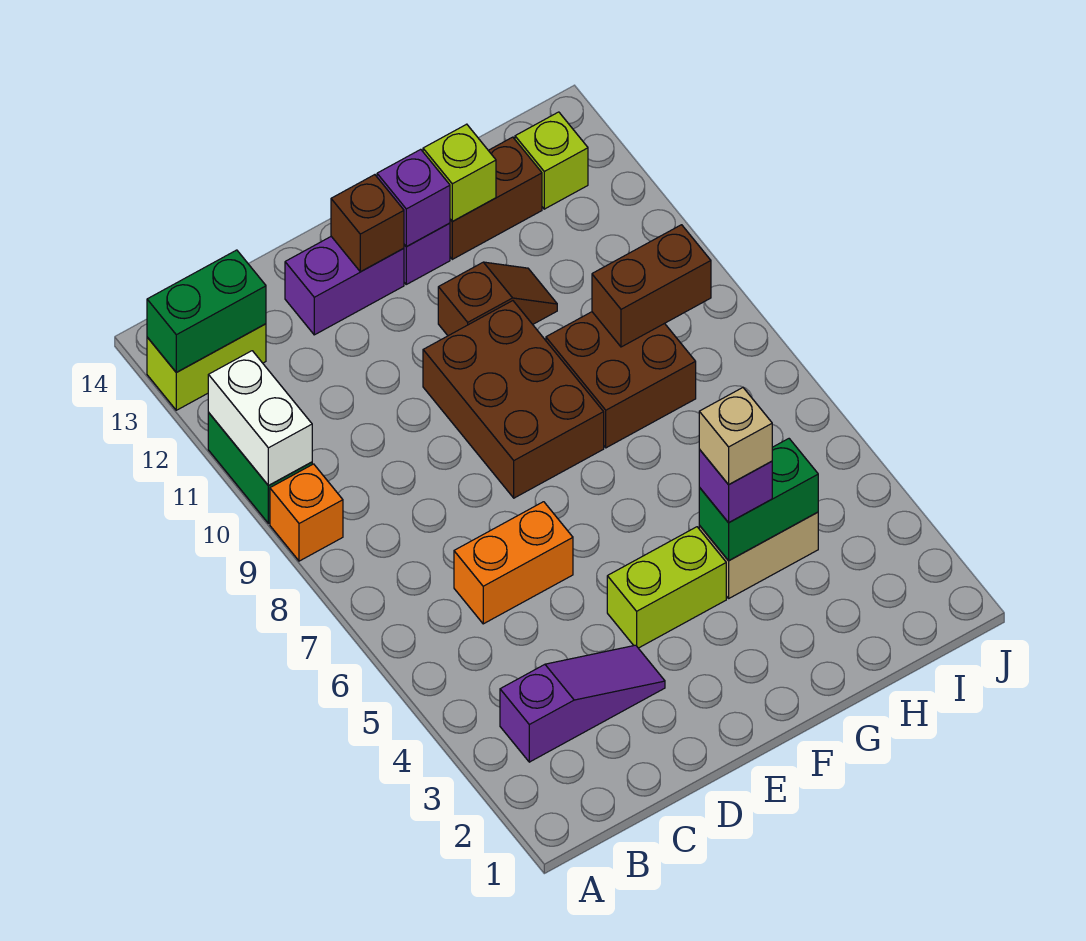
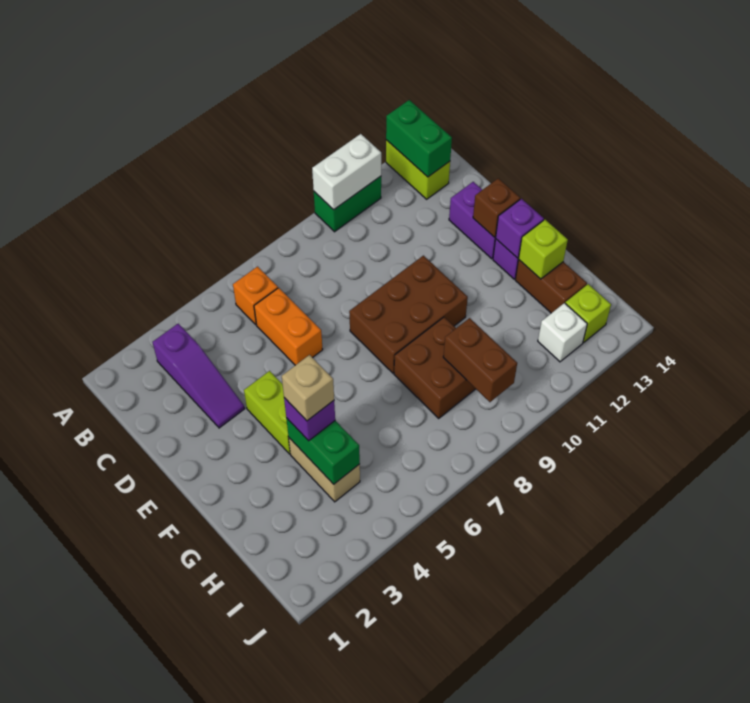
orange 1x1 brick [270,464,343,561] -> orange 1x1 brick moved to [233,267,278,325]
brown 1x2 slope [438,262,557,336] -> none
none -> white 1x1 brick [538,303,587,362]

